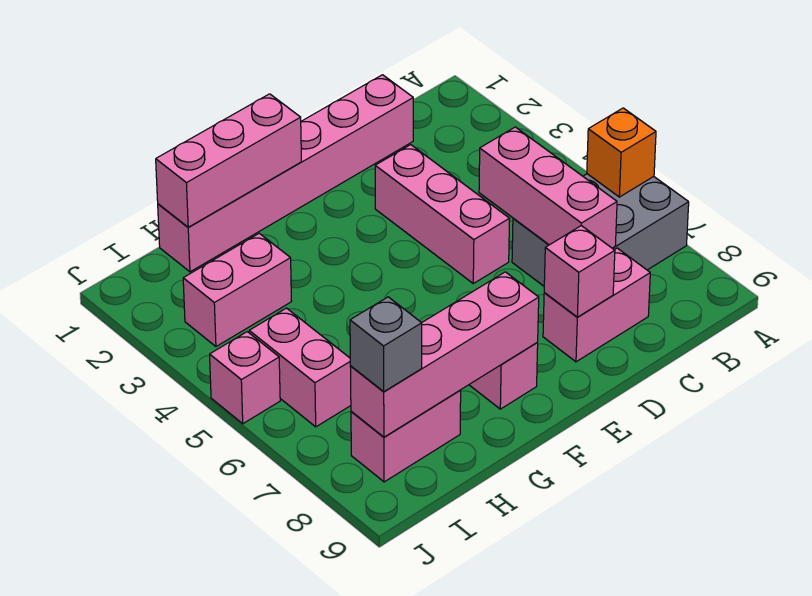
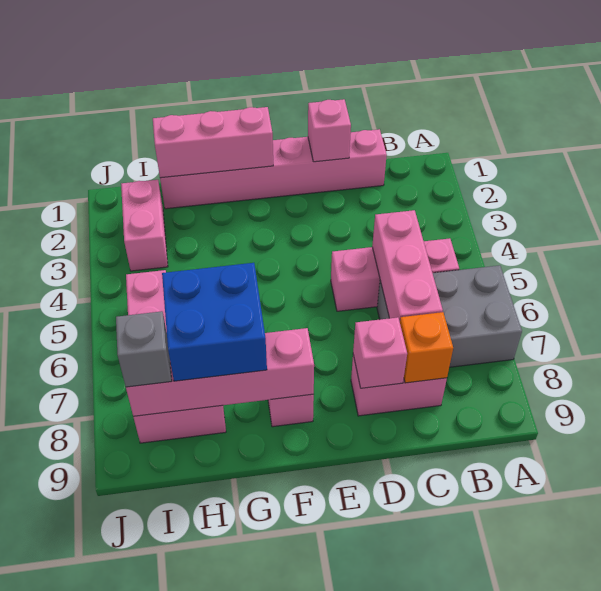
orange 1x1 brick [587,108,656,197] -> orange 1x1 brick moved to [400,312,453,383]
pink 1x3 brick [375,145,510,283] -> pink 1x3 brick turned to [331,238,459,311]
none -> blue 2x2 brick [162,263,267,381]
pink 1x2 brick [183,233,291,346] -> pink 1x2 brick turned to [121,180,168,271]
pink 1x1 brick [210,332,280,424] -> pink 1x1 brick moved to [308,99,351,162]

